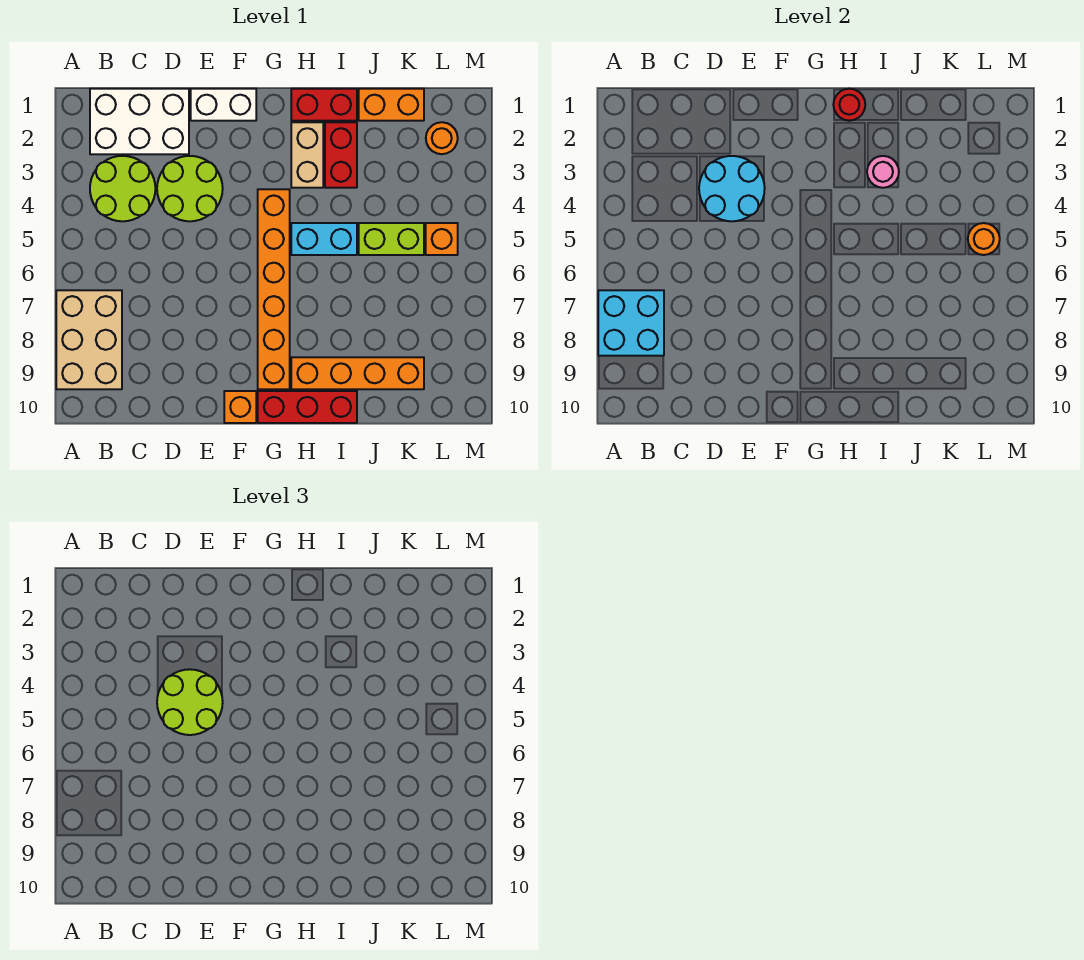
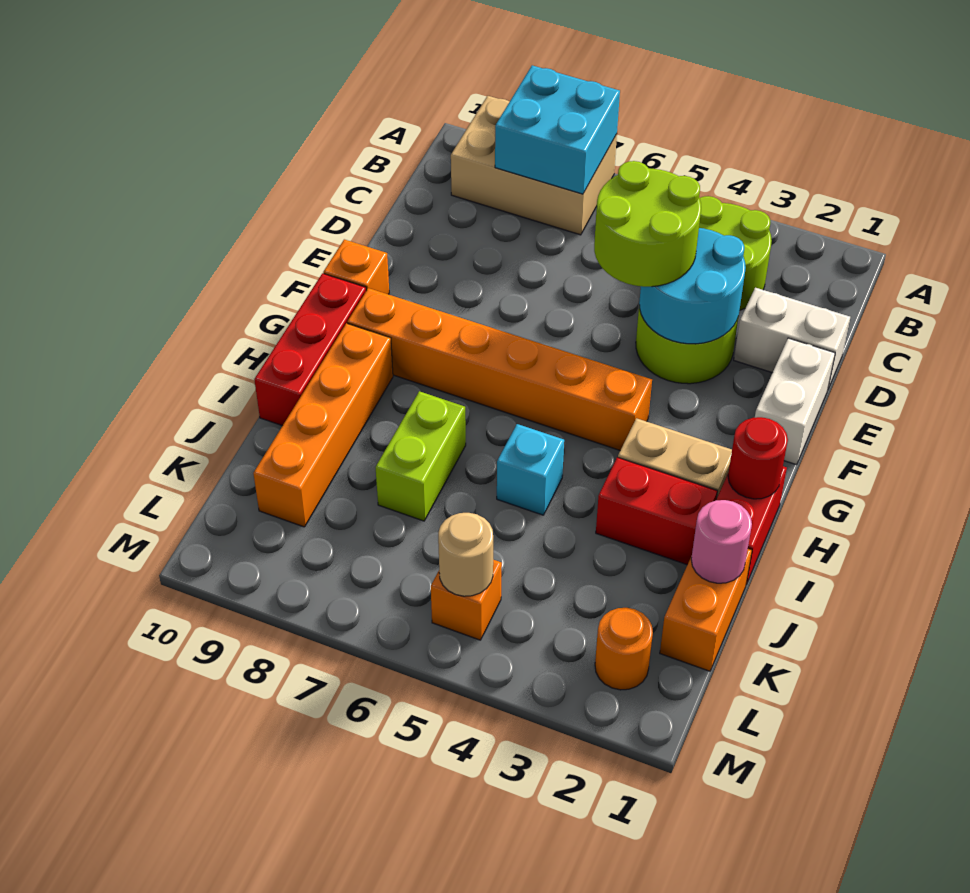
white 2x3 brick [90,89,189,154] -> white 1x2 brick [734,288,850,389]
cyan 1x2 brick [291,223,357,255] -> cyan 1x1 brick [497,424,564,515]
pink 1x1 round brick [867,156,899,188] -> pink 1x1 round brick moved to [691,500,752,583]
lime 1x2 brick [359,223,424,255] -> lime 1x2 brick moved to [375,391,466,521]
orange 1x1 round brick [968,223,1000,255] -> tan 1x1 round brick [438,513,493,596]

